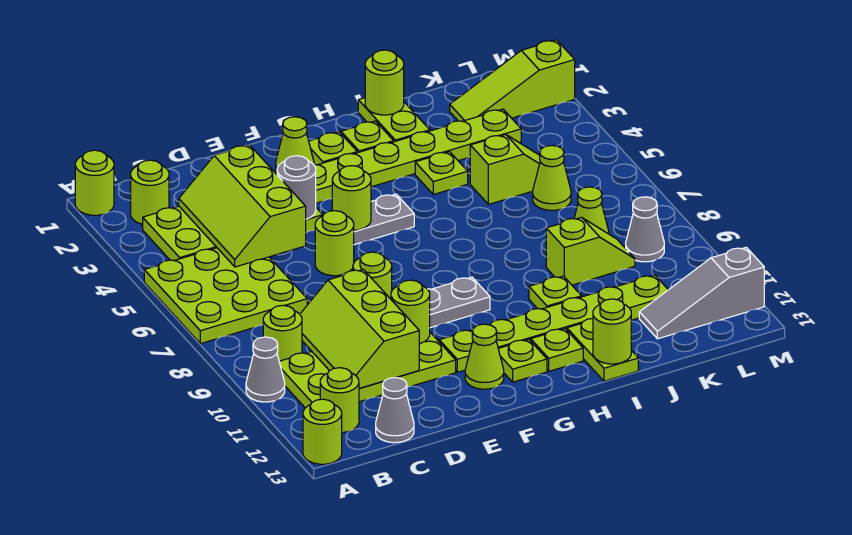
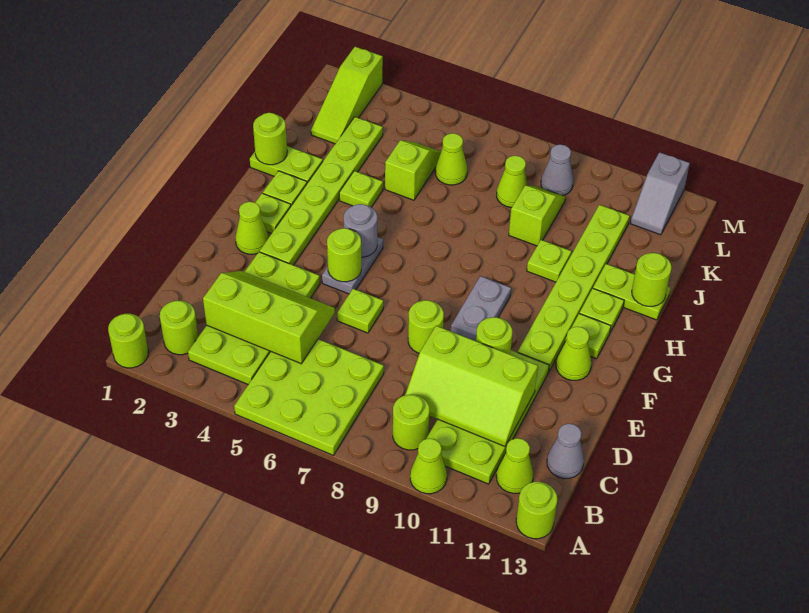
grey 1x1 cone [246,337,285,402] -> lime 1x1 cone [410,438,447,494]
lime 1x1 round brick [320,368,359,433] -> lime 1x1 cone [496,438,533,493]
lime 2x3 slope [179,145,306,267] -> lime 2x3 slope turned to [203,271,335,364]
grey 1x1 round brick [277,156,316,219] -> grey 1x1 round brick moved to [344,204,377,257]
lime 1x1 round brick [315,211,354,276] -> lime 1x1 plate [337,289,383,333]
grey 1x3 slope [639,247,764,339] -> grey 1x2 slope [630,152,690,235]

